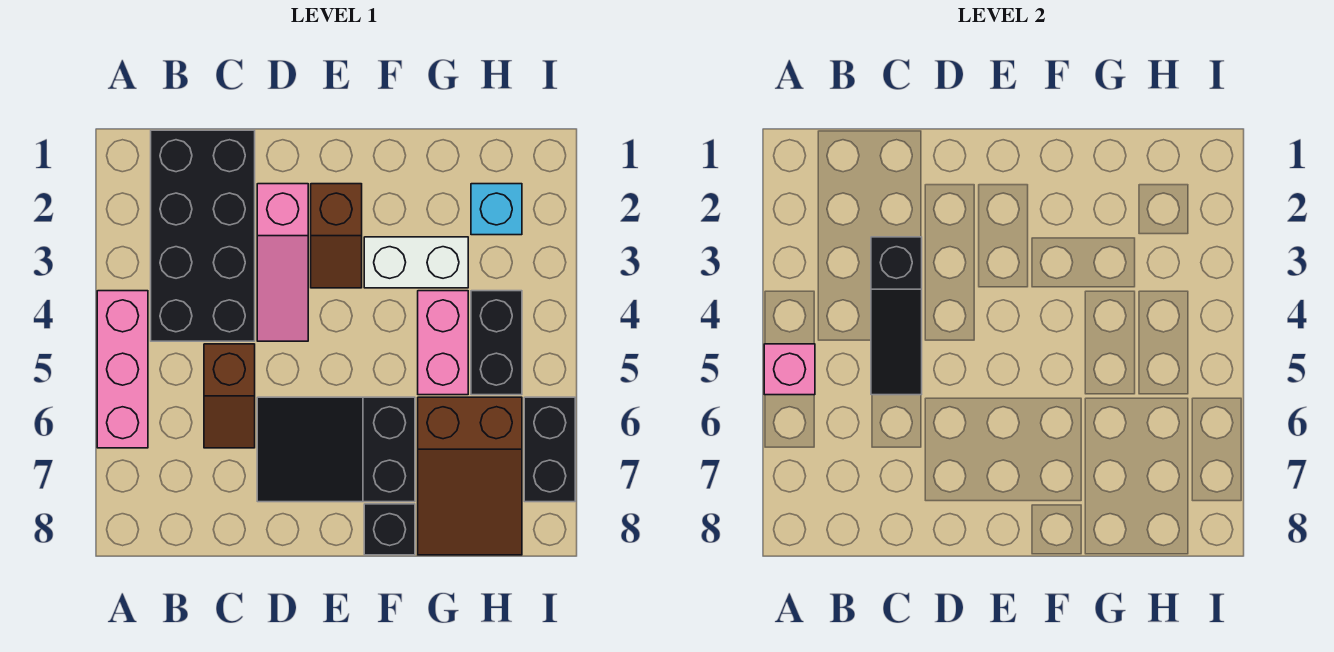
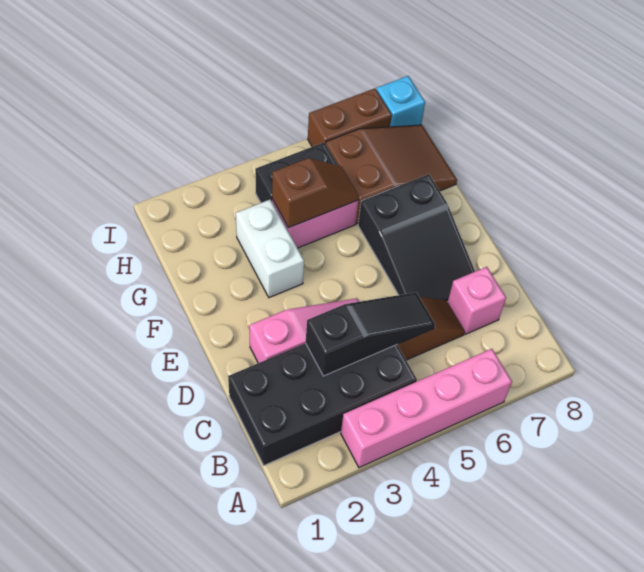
pink 1x3 brick [97,291,148,448] -> pink 1x4 brick [341,349,512,468]
pink 1x1 brick [764,344,815,395] -> pink 1x1 brick moved to [448,267,506,334]
brown 1x2 slope [311,184,362,288] -> brown 1x2 slope moved to [272,158,359,228]
black 1x1 brick [364,504,415,555] -> none
cyan 1x1 brick [471,184,522,235] -> cyan 1x1 brick moved to [377,76,425,127]
black 1x2 brick [524,397,575,502] -> brown 1x2 brick [308,88,392,147]

